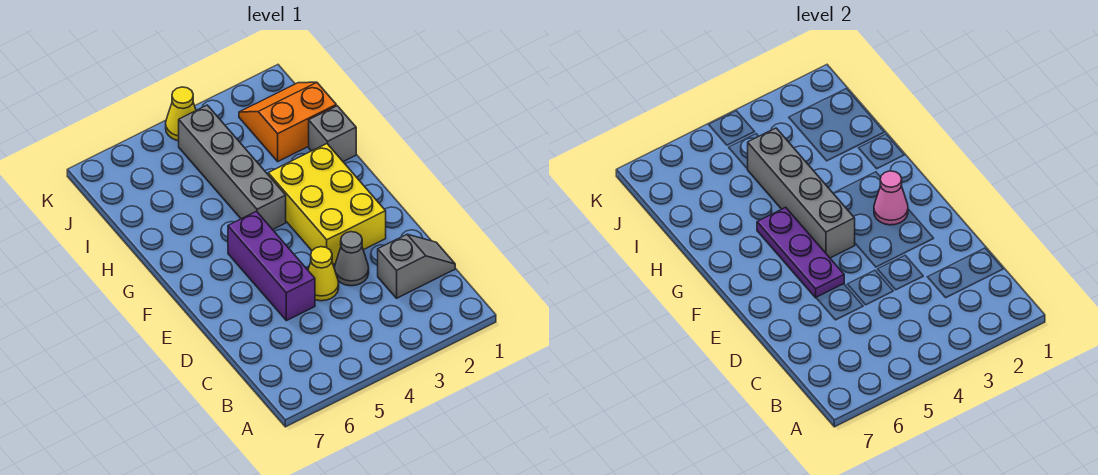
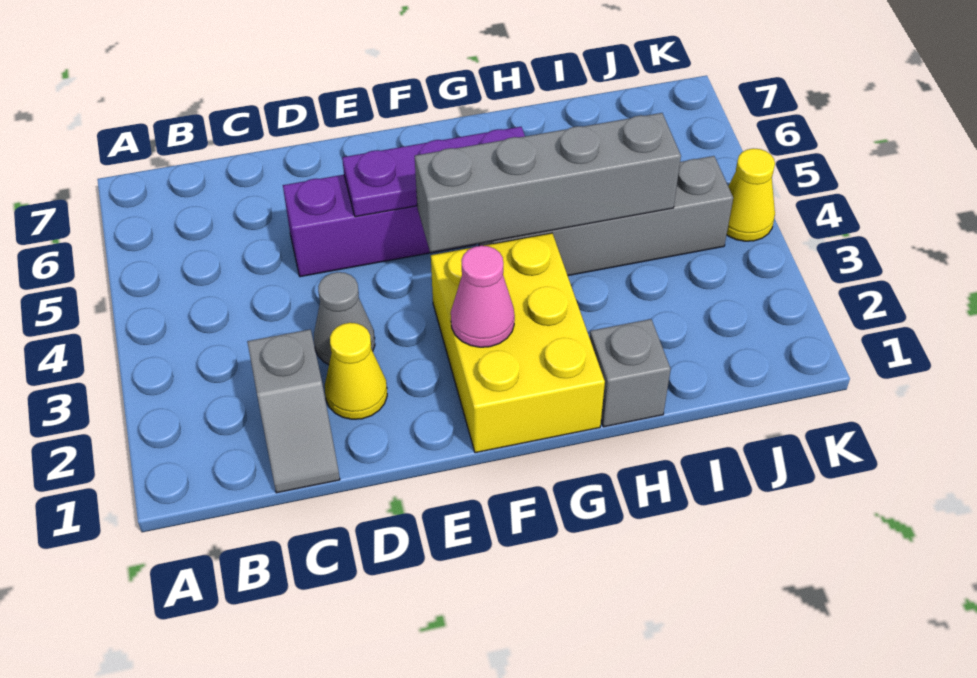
yellow 1x1 cone [308,247,339,301] -> yellow 1x1 cone moved to [325,323,387,419]
yellow 2x3 brick [268,144,386,265] -> yellow 2x3 brick turned to [431,233,605,453]
orange 2x2 slope [239,82,336,161] -> none

